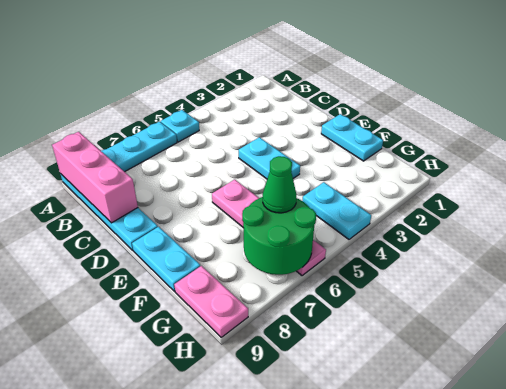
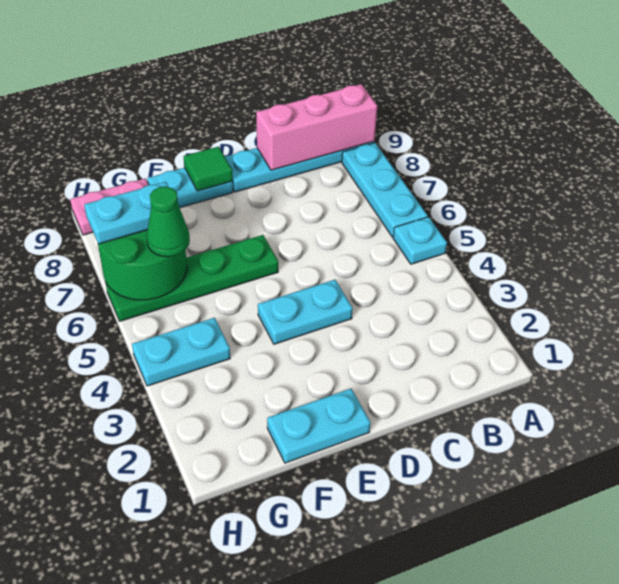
pink 1x4 plate [212,180,326,276] -> green 1x4 plate [106,235,278,321]
none -> green 1x1 tile [184,147,233,191]
none -> cyan 1x2 plate [84,182,169,244]

